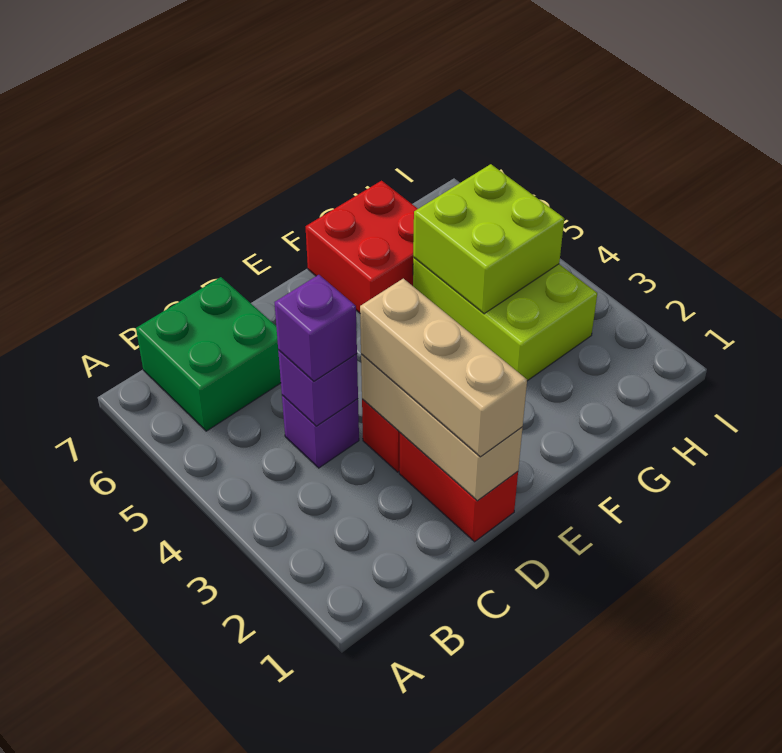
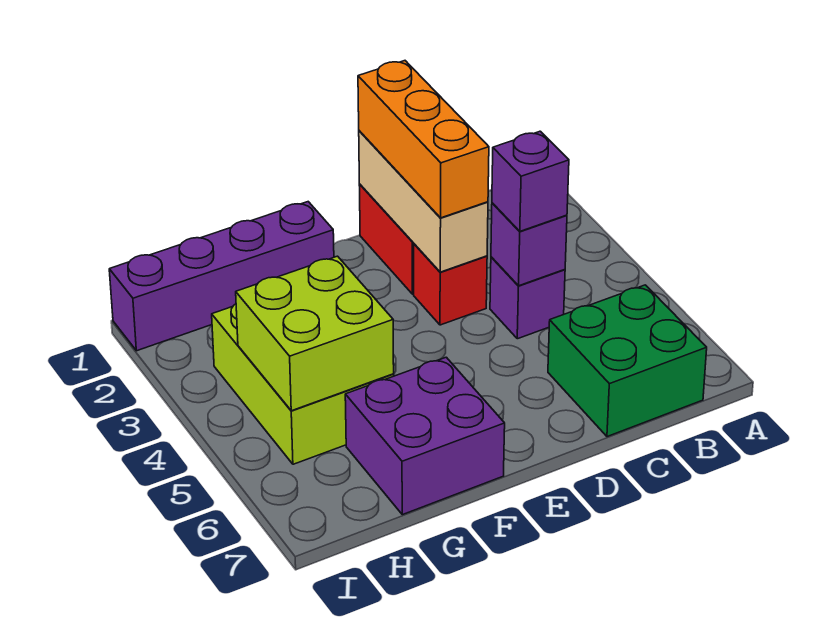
tan 1x3 brick [360,279,527,457] -> orange 1x3 brick [358,61,489,218]
none -> purple 1x4 brick [109,202,334,351]
red 2x2 brick [306,181,418,313] -> purple 2x2 brick [345,357,505,515]

